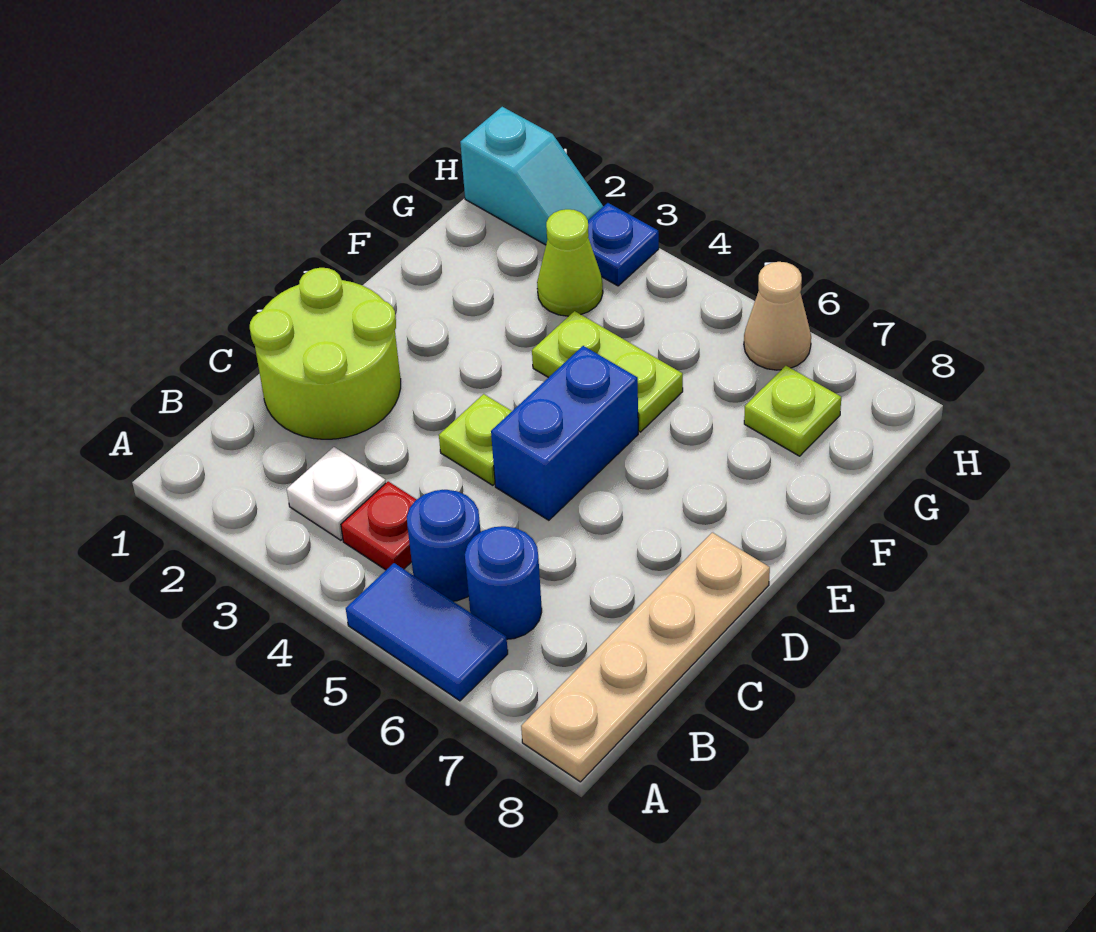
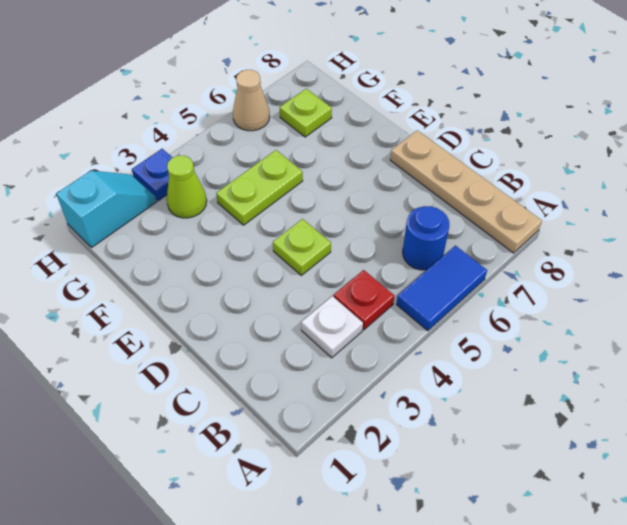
blue 1x1 round brick [407,490,480,601] -> none
lime 2x2 round brick [250,268,401,439] -> none
blue 1x2 brick [491,346,638,520] -> none

